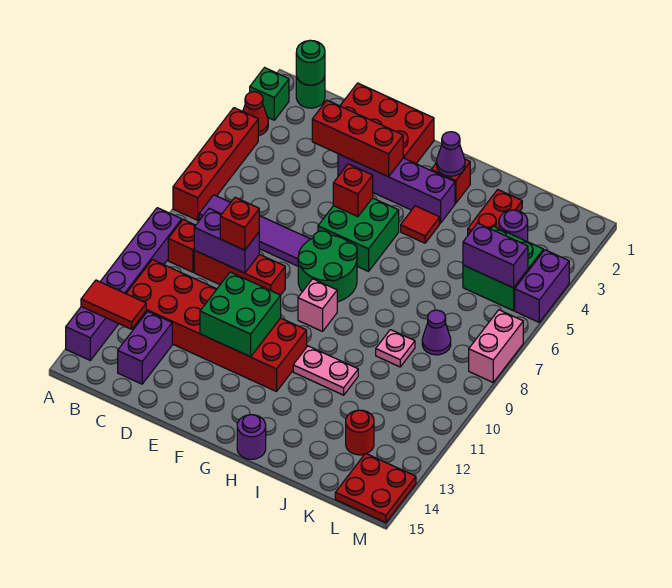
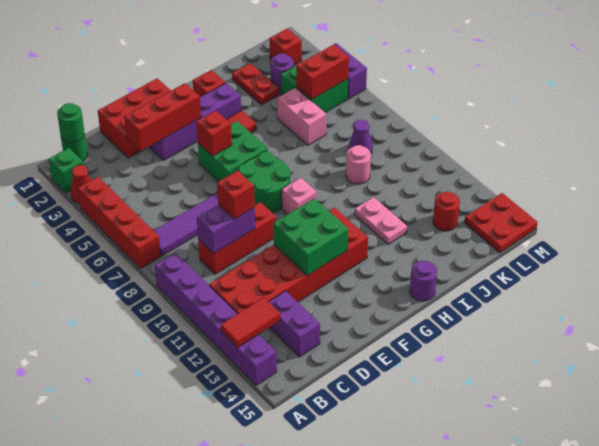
red 1x1 brick [168,220,196,272] -> red 1x1 brick moved to [269,29,302,65]
purple 1x1 cone [437,132,465,176] -> none
pink 1x2 plate [293,346,358,395] -> pink 1x2 plate turned to [355,197,407,244]
pink 1x1 plate [376,330,415,367] -> pink 1x1 round brick [346,145,371,184]
purple 1x2 brick [463,223,528,288] -> red 1x2 brick [296,45,349,100]
pink 1x2 brick [469,310,523,382] -> pink 1x2 brick moved to [277,88,326,145]

